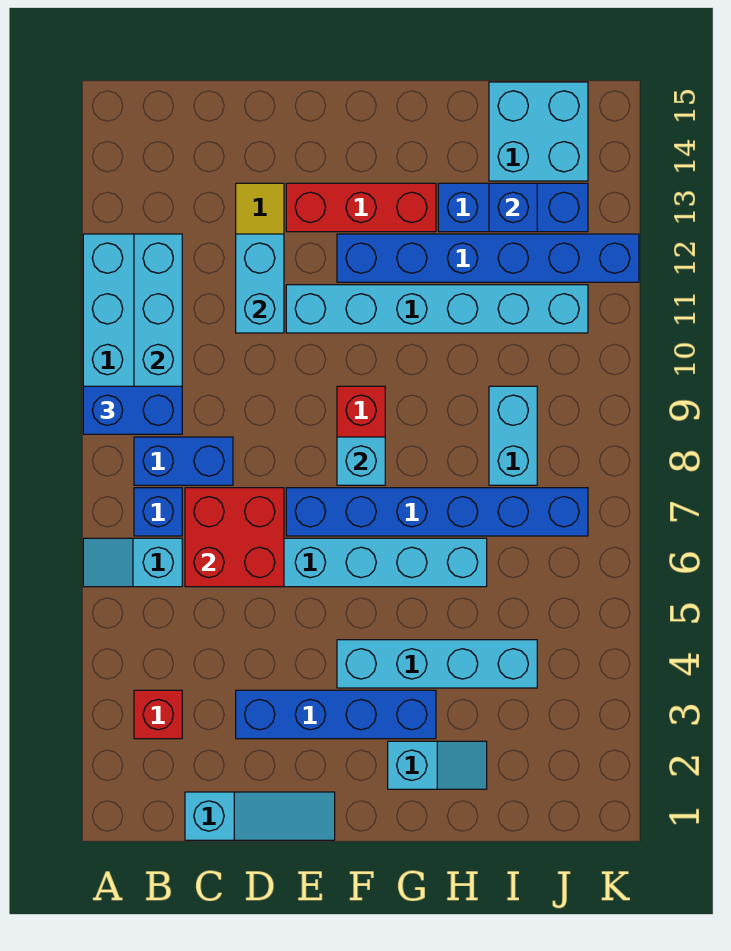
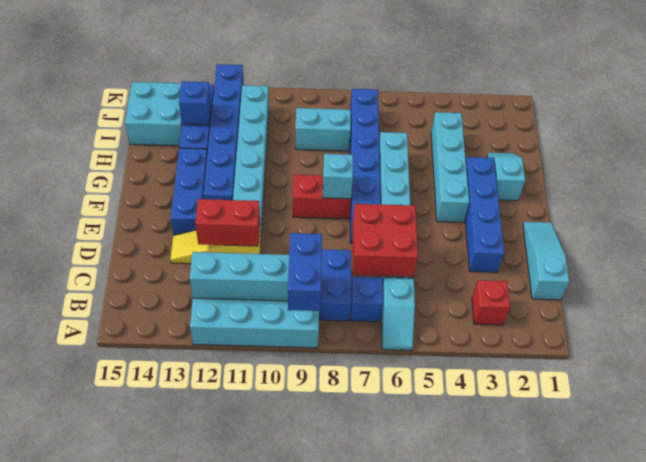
cyan 1x2 brick [236,234,284,333] -> red 1x2 brick [195,199,260,246]
red 1x3 brick [286,183,436,232] -> blue 1x3 brick [171,148,207,235]

